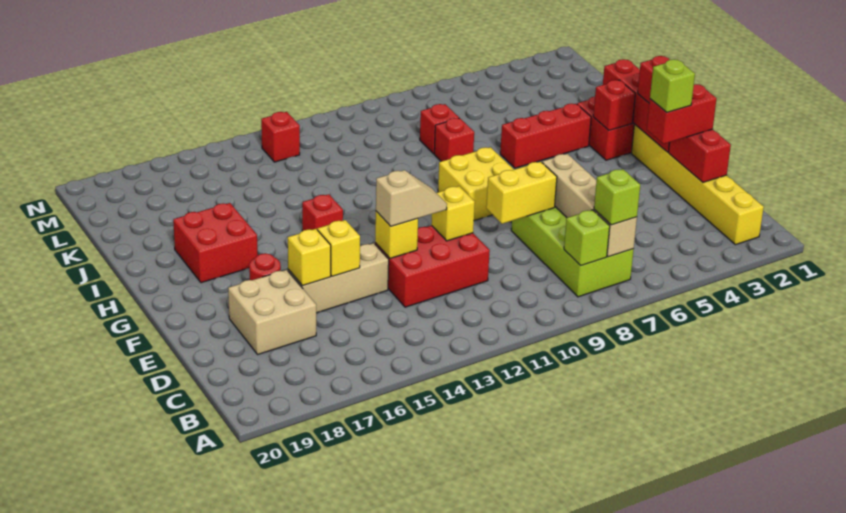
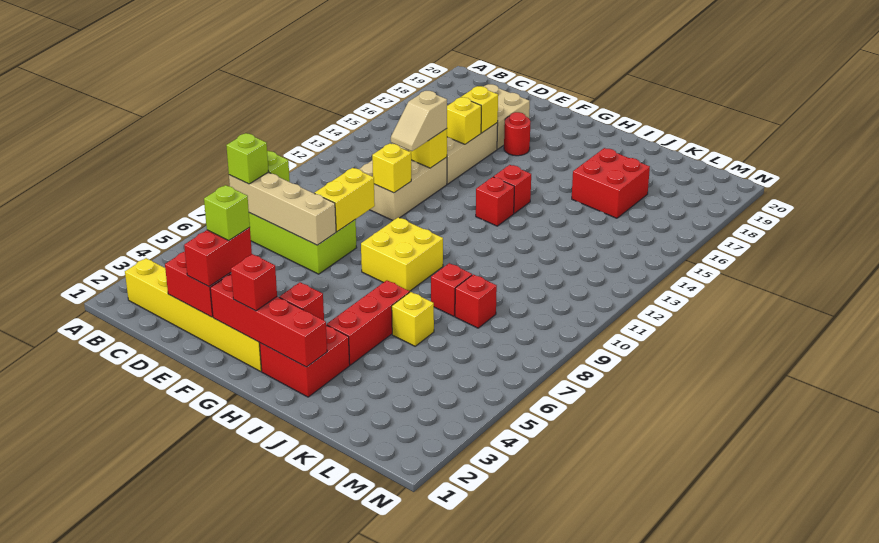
red 2x3 brick [375,226,490,307] -> tan 2x3 brick [360,147,447,220]
red 2x2 brick [173,203,258,283] -> red 2x2 brick moved to [572,148,650,218]
none -> yellow 1x1 brick [392,292,434,346]
red 1x1 brick [261,112,300,162] -> red 1x1 brick moved to [476,177,514,226]

